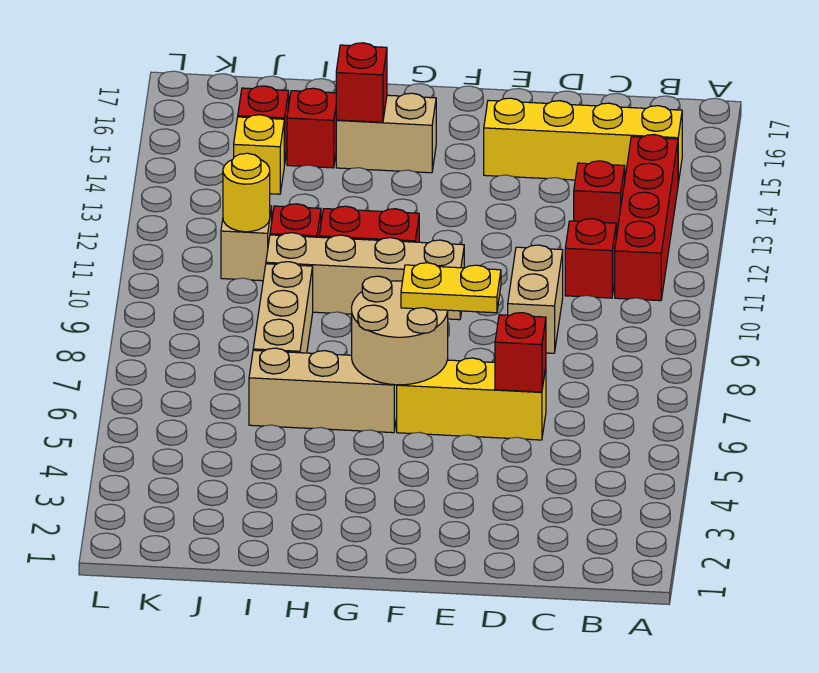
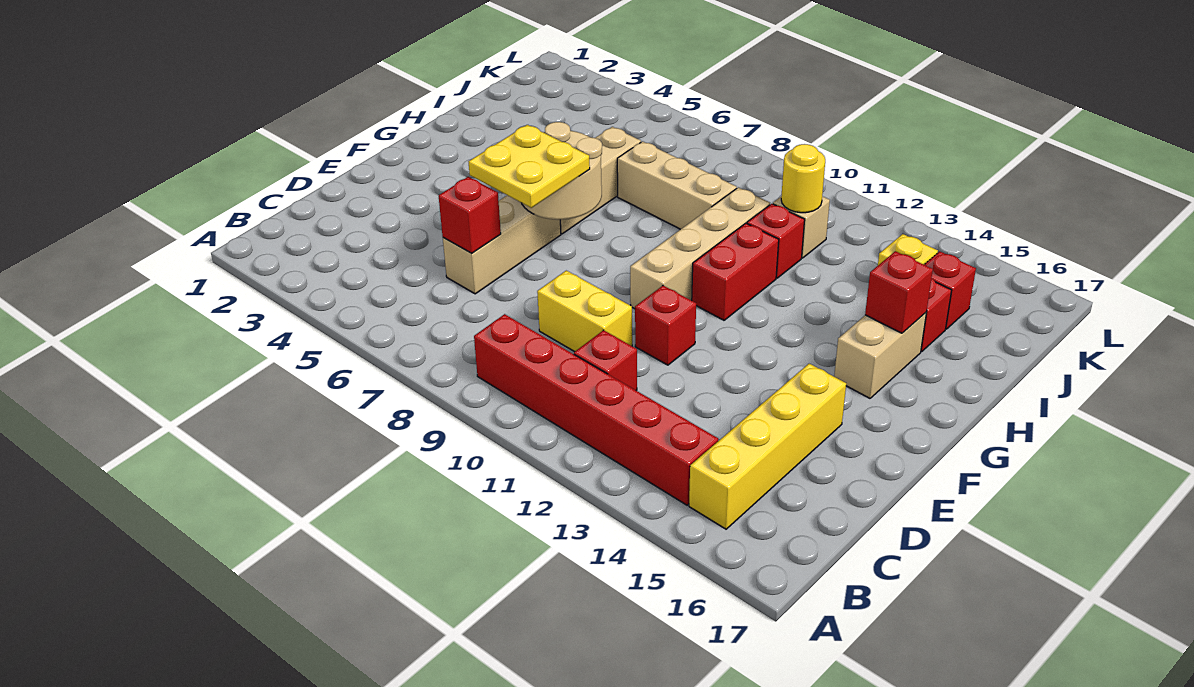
red 1x4 brick [615,135,678,301] -> red 1x6 brick [474,314,718,505]
red 1x1 brick [574,161,625,237] -> red 1x1 brick moved to [635,286,696,365]
yellow 1x3 brick [397,358,546,440] -> tan 1x3 brick [443,195,561,294]
tan 1x2 brick [508,245,563,353] -> yellow 1x2 brick [537,271,632,352]
yellow 1x2 plate [401,263,501,313] -> yellow 2x2 plate [469,125,590,208]

